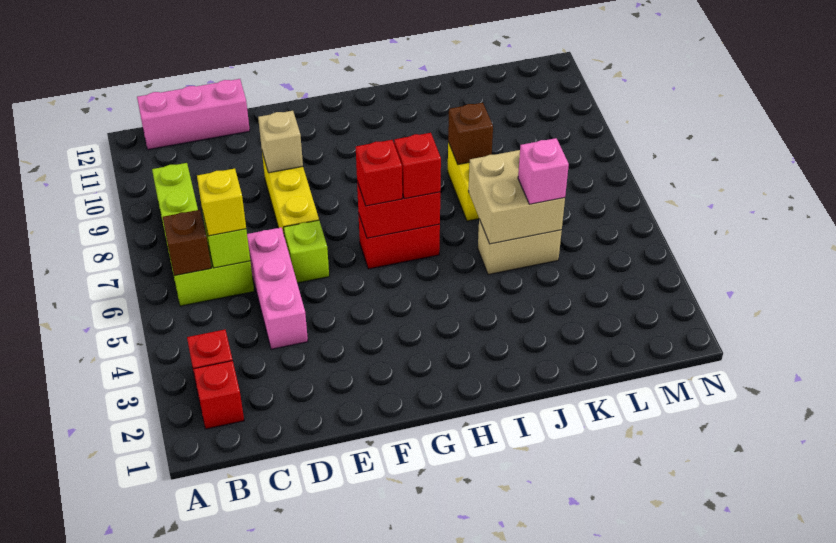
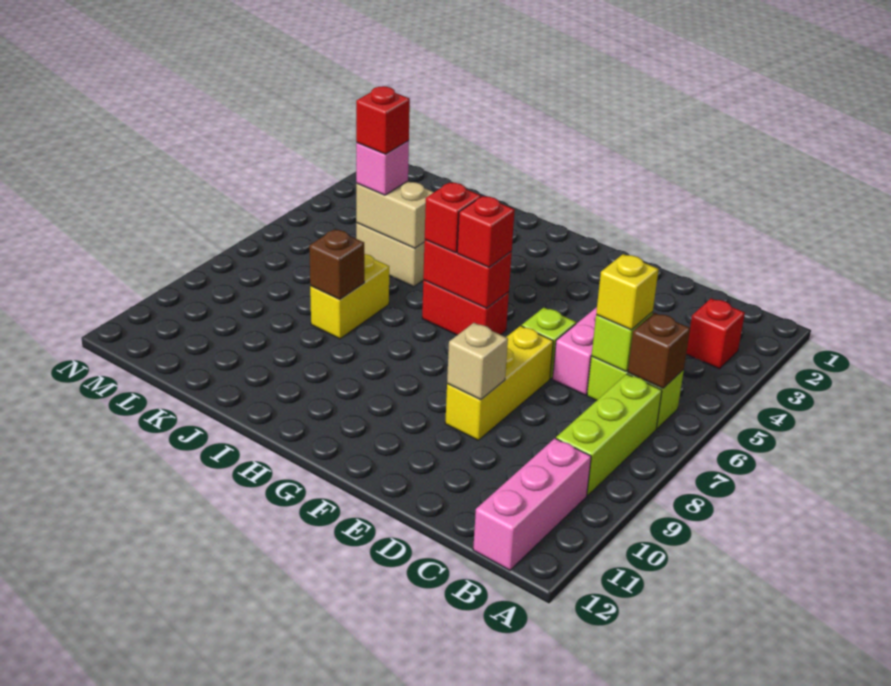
red 1x1 brick [194,361,244,429] -> red 1x1 brick moved to [356,86,410,154]
pink 1x3 brick [137,79,250,150] -> pink 1x3 brick turned to [473,438,591,570]
tan 2x2 brick [469,150,565,244] -> tan 1x2 brick [356,181,434,248]

